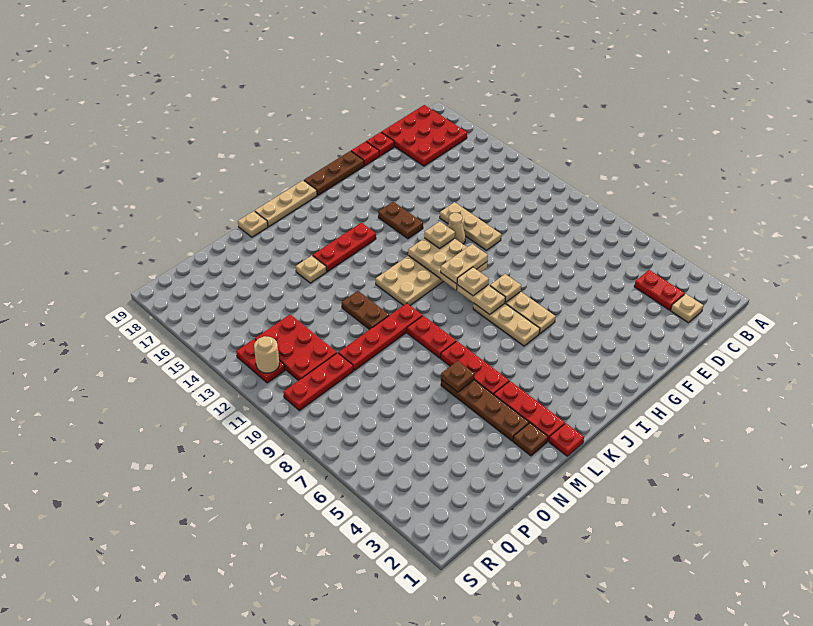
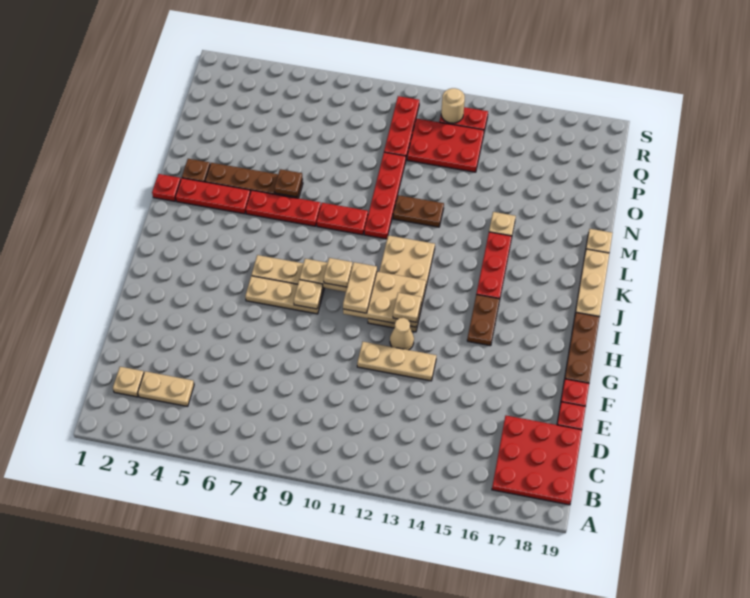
red 1x2 plate [634,270,685,310] -> tan 1x2 plate [138,371,194,406]
brown 1x2 plate [378,202,423,239] -> brown 1x2 plate turned to [467,295,500,346]

